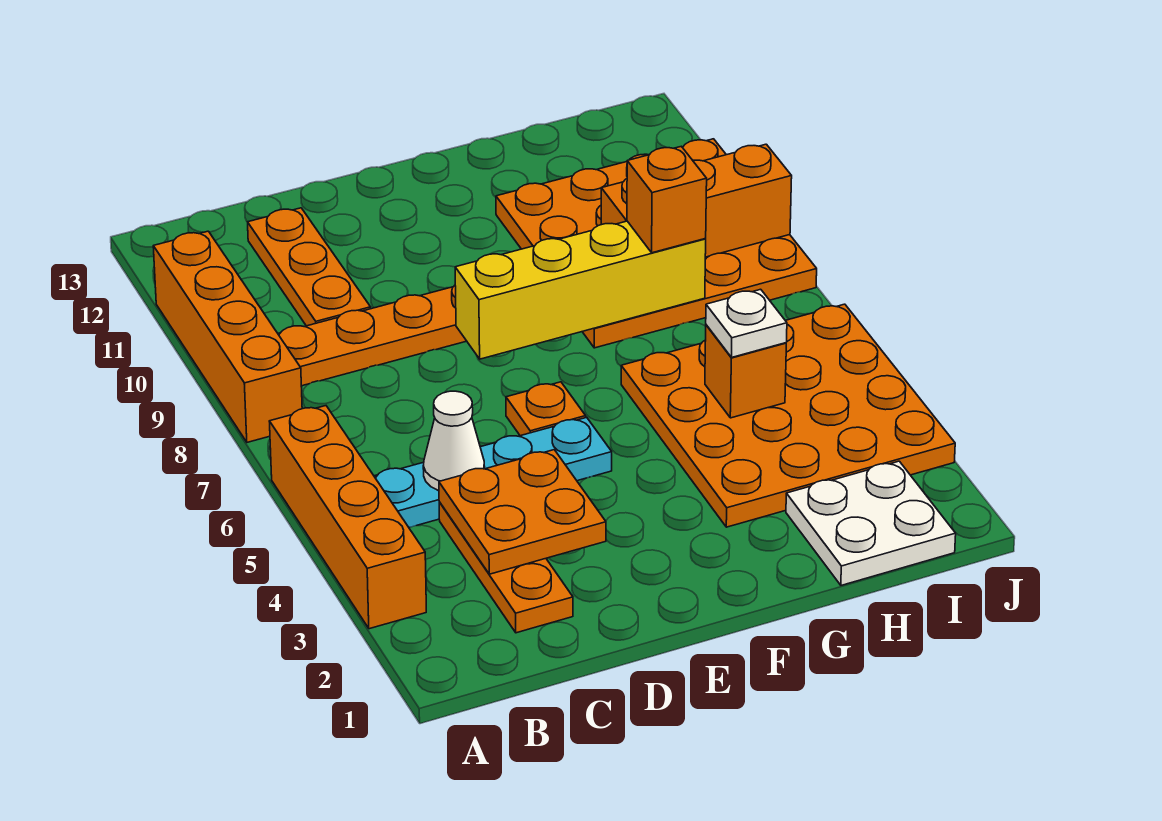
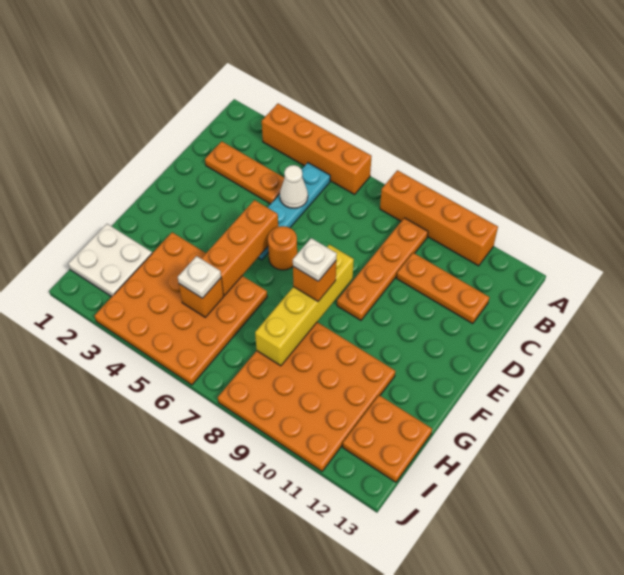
orange 2x2 plate [439,450,606,574] -> orange 2x2 plate moved to [343,395,432,482]
orange 1x1 plate [506,382,586,436] -> orange 1x1 round brick [268,226,297,270]
none -> white 1x1 plate [293,238,337,281]
orange 1x1 brick [627,146,707,253] -> orange 1x1 brick moved to [293,261,336,301]
orange 1x3 brick [601,144,792,257] -> orange 1x3 brick moved to [201,200,278,296]

